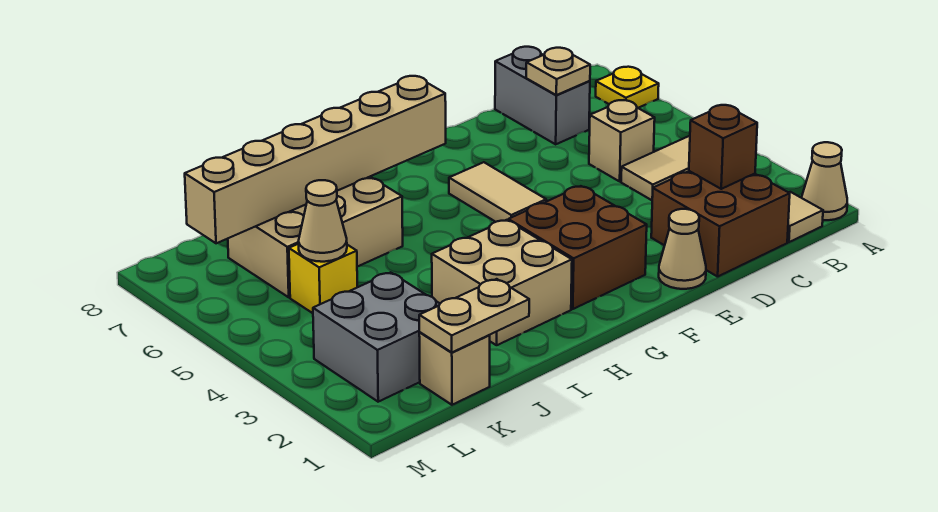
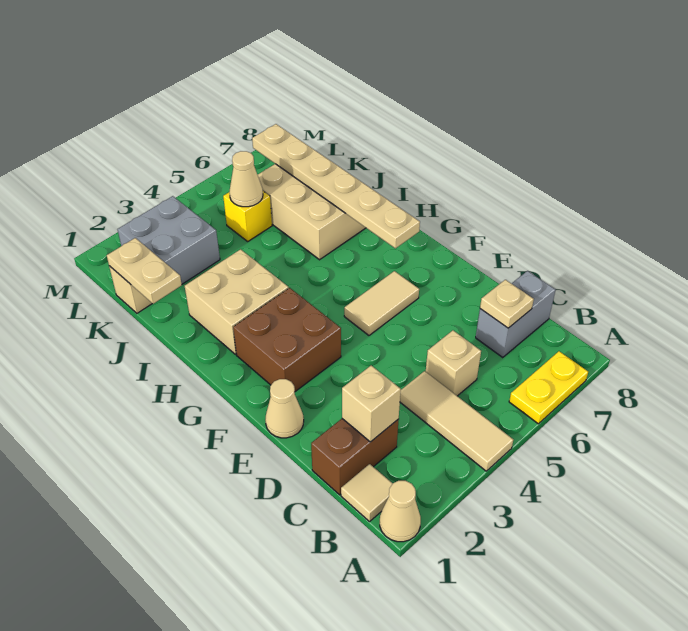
yellow 1x1 plate [596,67,659,108] -> yellow 1x2 plate [509,351,588,424]
brown 2x2 brick [651,171,790,277] -> brown 1x2 brick [311,419,399,495]
brown 1x1 brick [689,105,757,189] -> tan 1x1 brick [342,366,401,442]
tan 1x6 brick [185,76,446,243] -> tan 1x6 plate [252,124,420,248]

